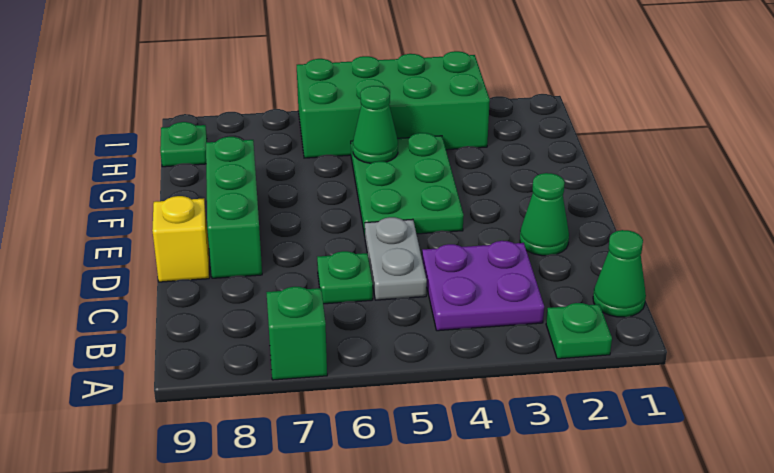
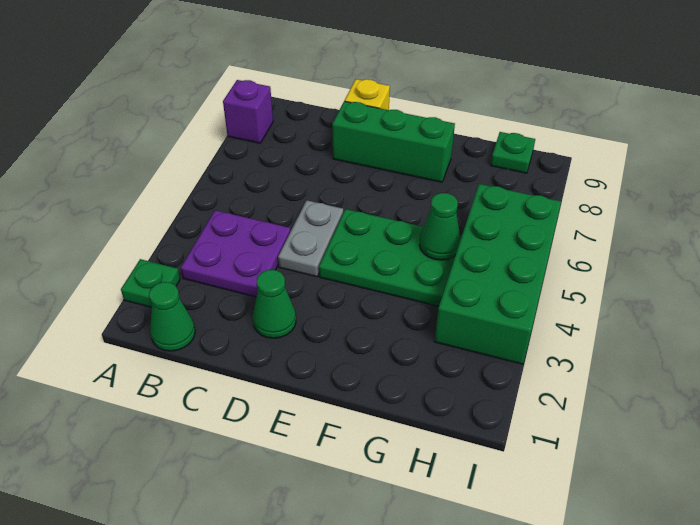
green 1x1 brick [266,287,327,380] -> none
none -> purple 1x1 brick [223,80,273,143]
grey 1x2 plate [365,217,427,300] -> grey 1x2 plate turned to [278,200,343,277]
green 1x1 plate [317,251,373,304] -> none

